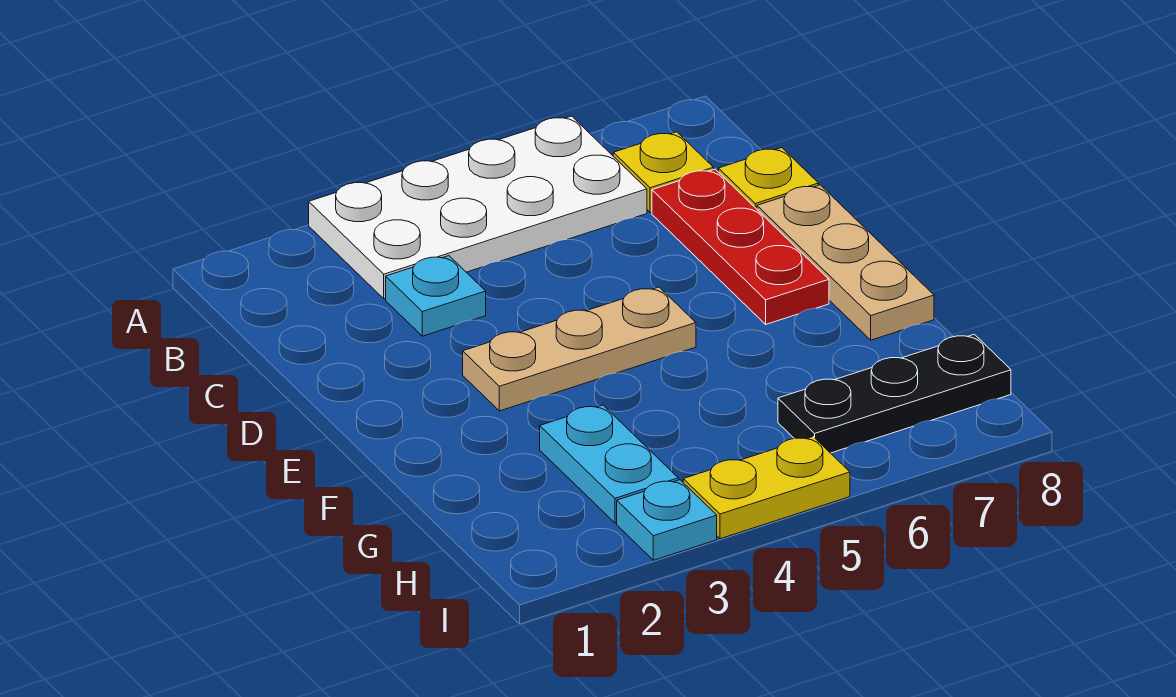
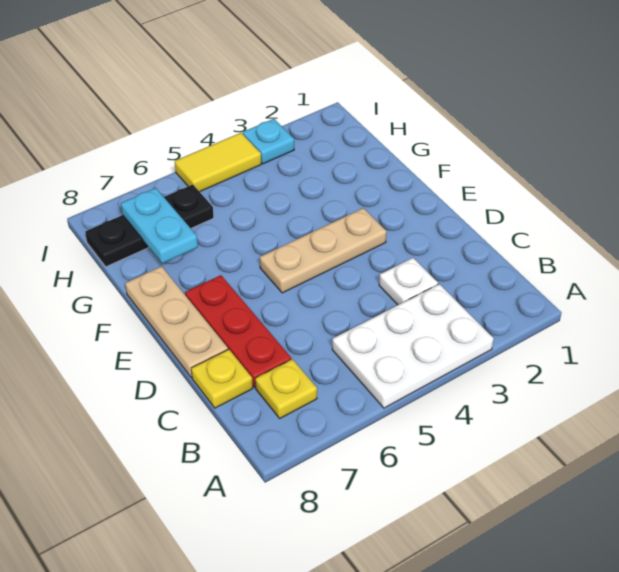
white 2x4 plate [309,116,647,299] -> white 2x3 plate [332,284,493,408]
cyan 1x1 plate [386,256,486,336] -> white 1x1 plate [379,258,438,305]
cyan 1x2 plate [540,405,678,523] -> cyan 1x2 plate moved to [121,188,198,264]
yellow 1x2 plate [683,437,850,539] -> yellow 1x2 tile [175,133,261,192]

